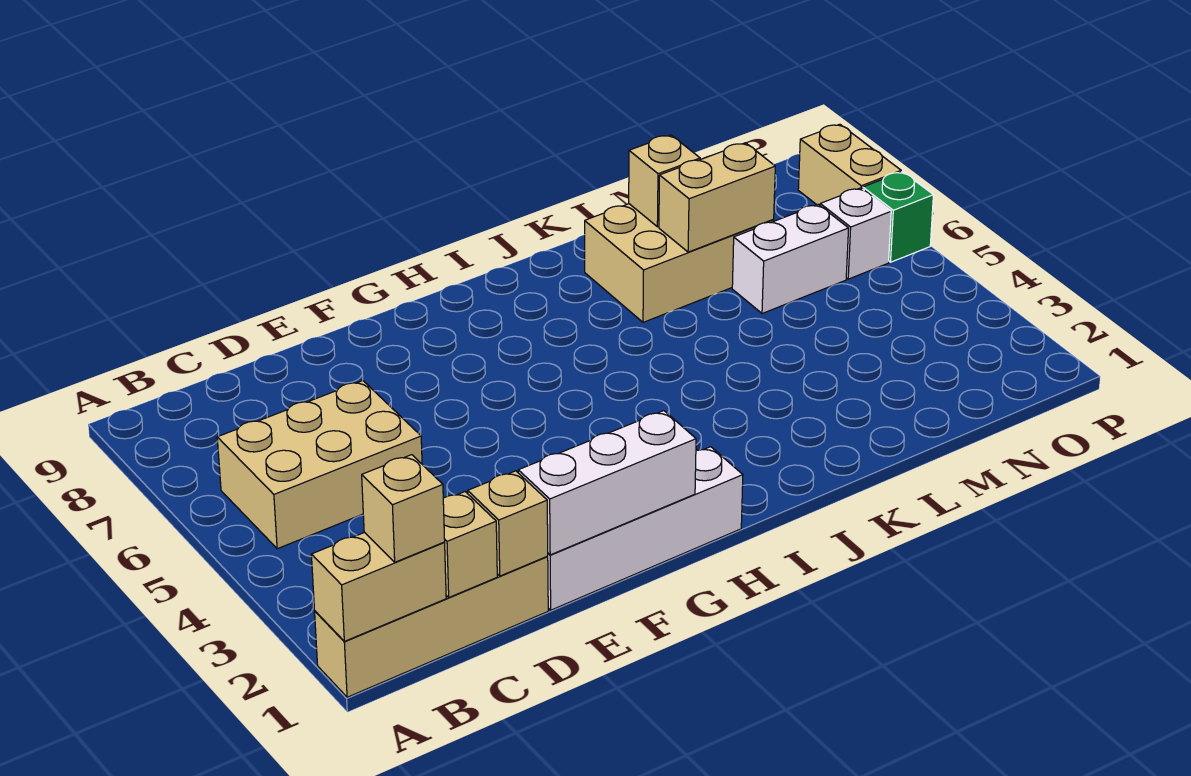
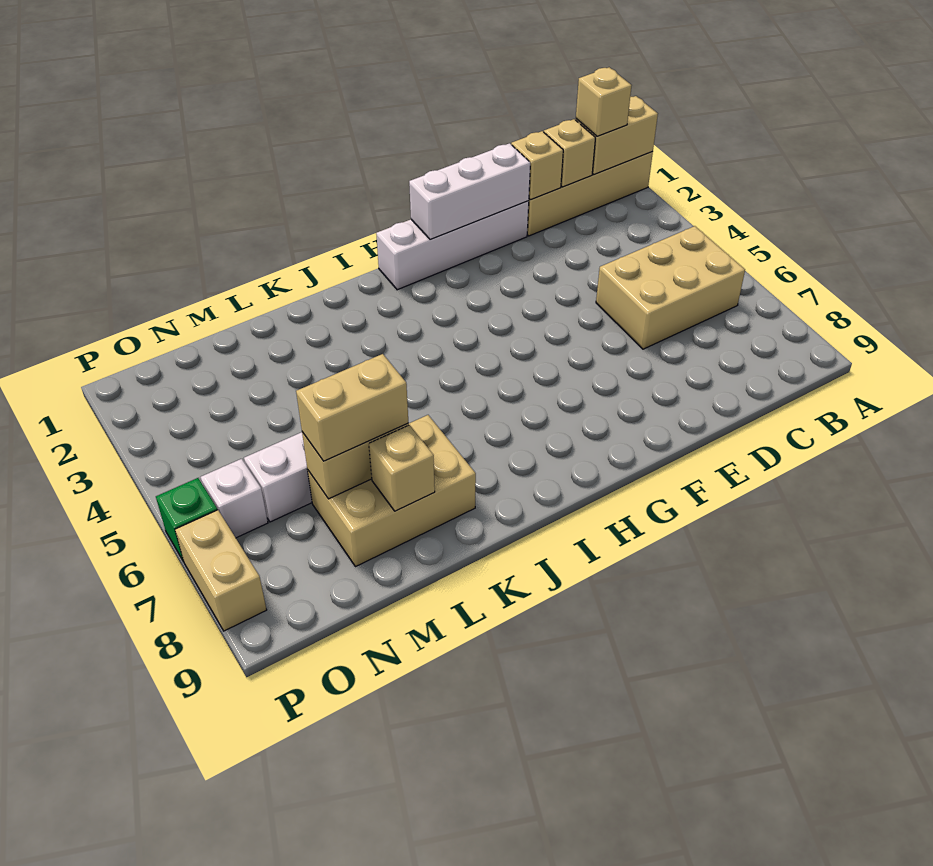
none -> tan 1x2 brick [296,354,408,461]

